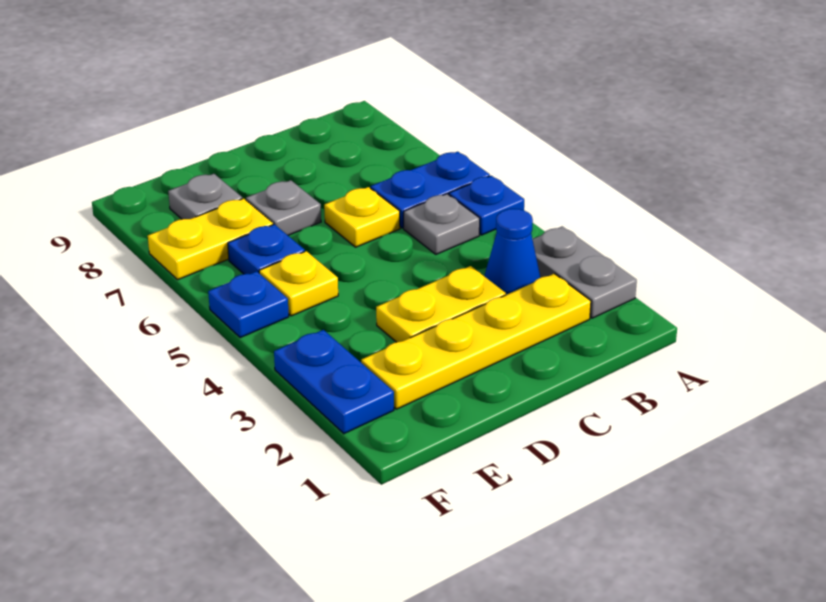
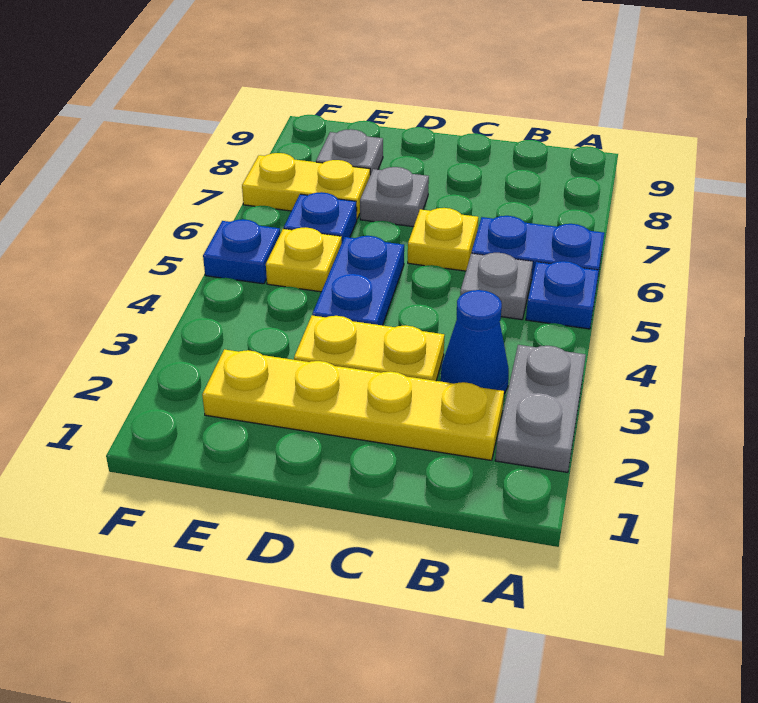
blue 1x2 plate [274,330,394,434] -> blue 1x2 plate moved to [312,236,404,325]

